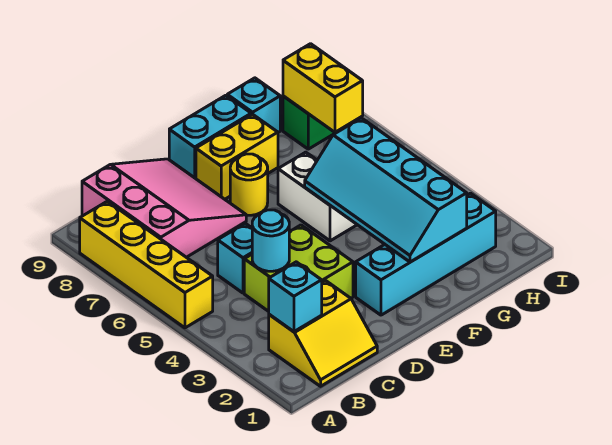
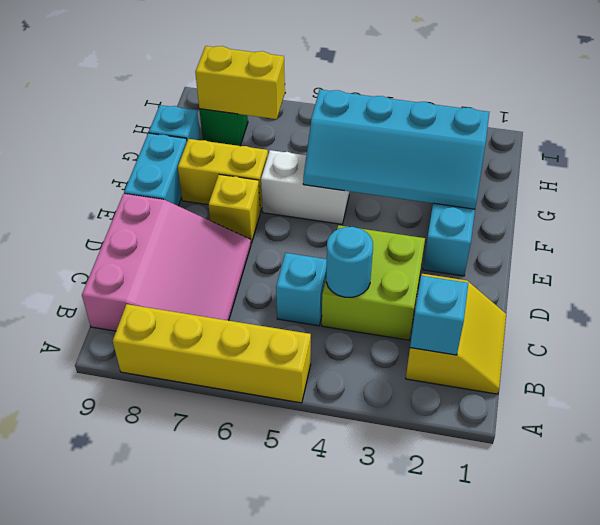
pink 3x3 slope [82,159,246,257] -> pink 3x3 slope turned to [82,194,251,331]
yellow 1x1 round brick [230,154,268,215] -> yellow 1x1 brick [208,175,260,243]
yellow 1x2 brick [196,114,278,199] -> yellow 1x2 brick turned to [178,139,268,212]

